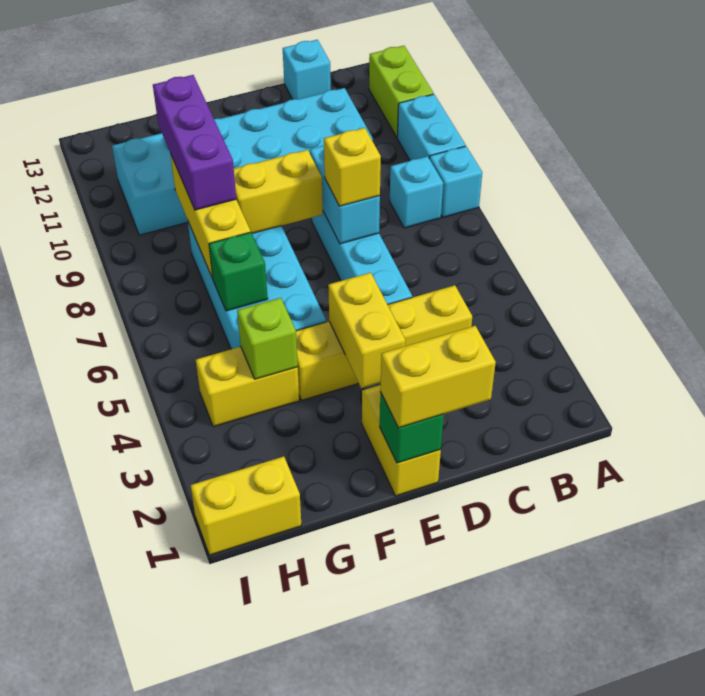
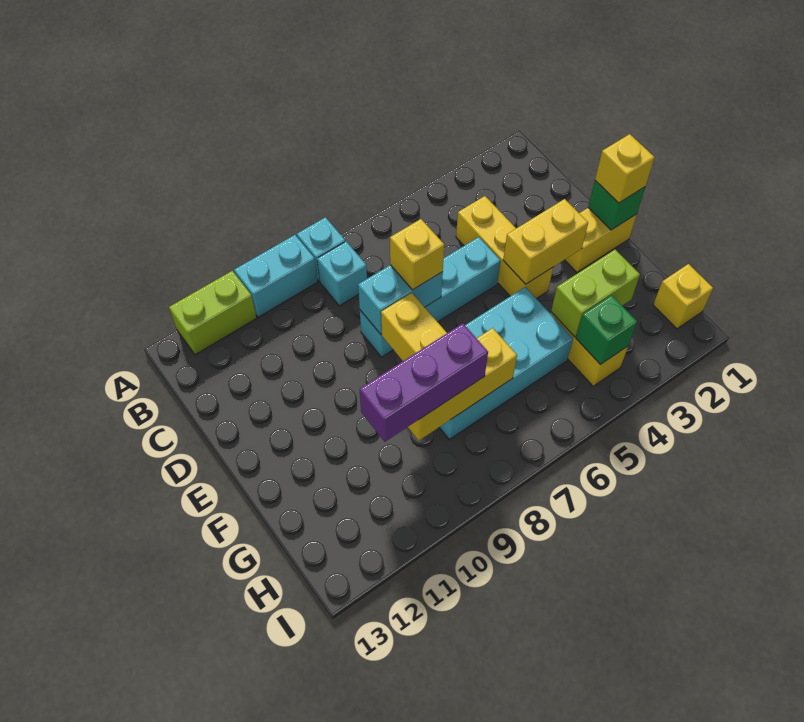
yellow 1x4 brick [296,285,472,400] -> yellow 1x3 brick [456,196,553,299]
cyan 2x6 brick [112,88,373,235] -> none
cyan 1x1 brick [283,40,331,100] -> none
yellow 1x2 brick [380,326,496,428] -> yellow 1x1 brick [595,134,655,203]
lime 1x1 brick [237,298,298,379] -> lime 1x2 brick [551,250,640,337]
green 1x1 brick [209,232,268,311] -> green 1x1 brick moved to [576,295,637,364]
yellow 1x2 brick [190,457,301,555] -> yellow 1x1 brick [653,264,713,329]

